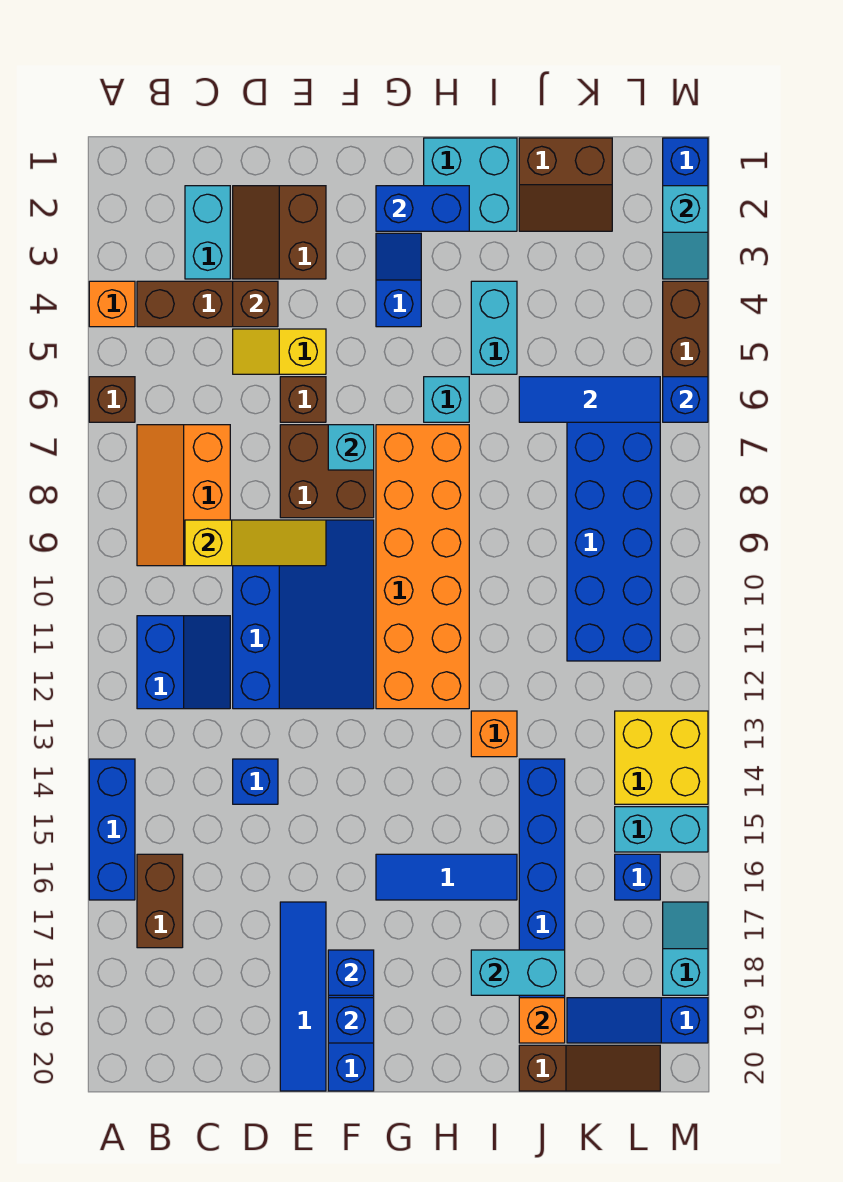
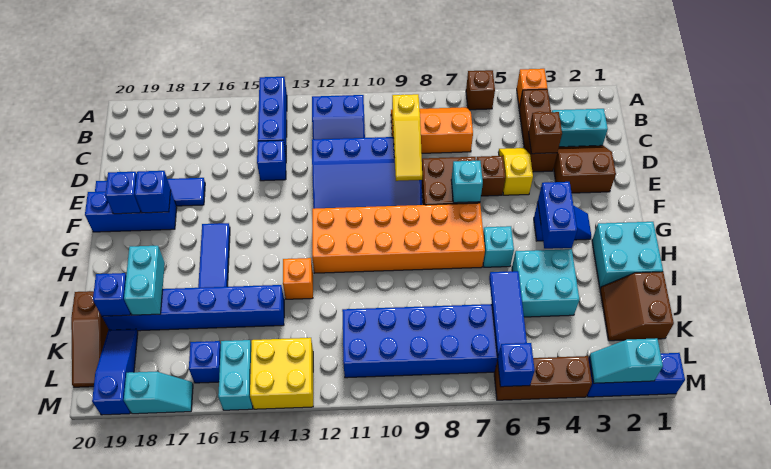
blue 1x3 brick [89,759,135,900] -> blue 1x3 brick turned to [258,77,287,154]
brown 1x2 brick [137,854,183,948] -> none
blue 1x2 brick [376,186,469,231] -> blue 1x2 brick moved to [538,182,577,249]
cyan 1x2 brick [471,281,517,374] -> cyan 2x2 brick [512,249,579,317]
orange 1x1 brick [519,998,565,1043] -> blue 1x1 brick [93,273,131,316]

